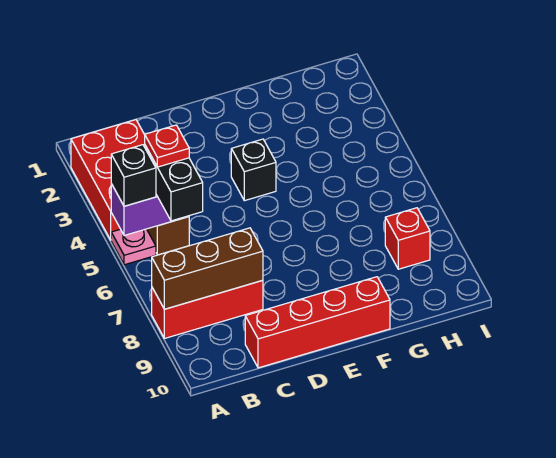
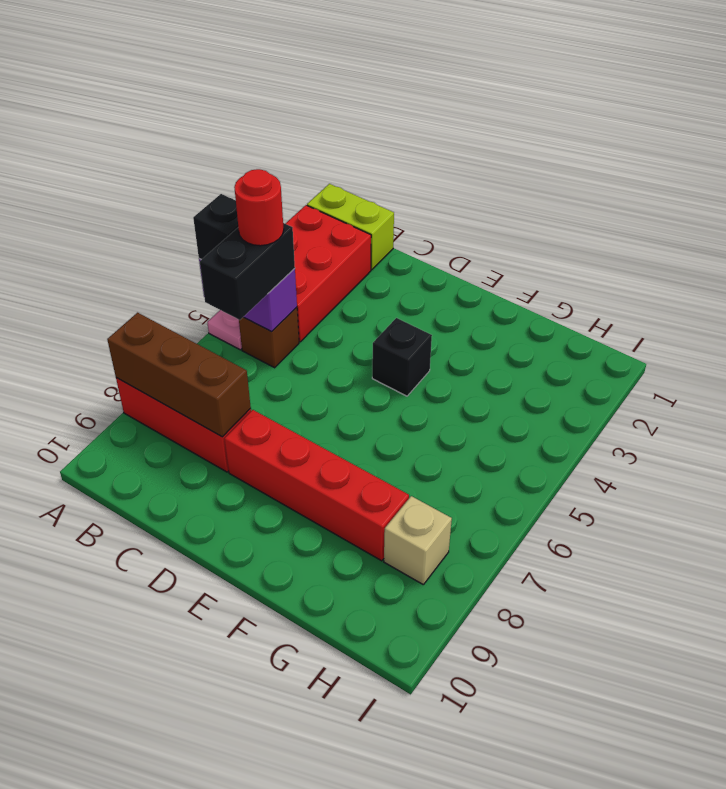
none -> lime 1x2 brick [307,184,394,270]
red 1x1 plate [145,125,189,167] -> red 1x1 round brick [234,169,284,246]
red 1x4 brick [245,277,390,368] -> red 1x4 brick moved to [224,410,409,561]
red 1x1 brick [385,208,430,269] -> tan 1x1 brick [384,496,452,584]

